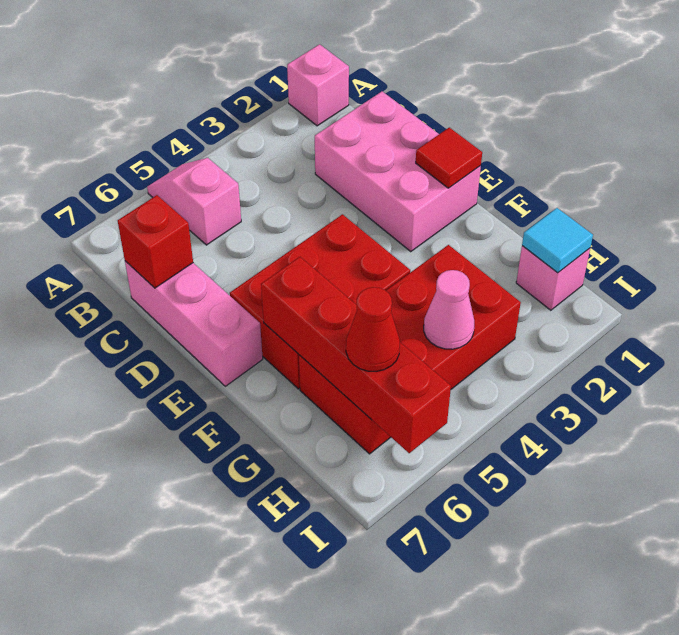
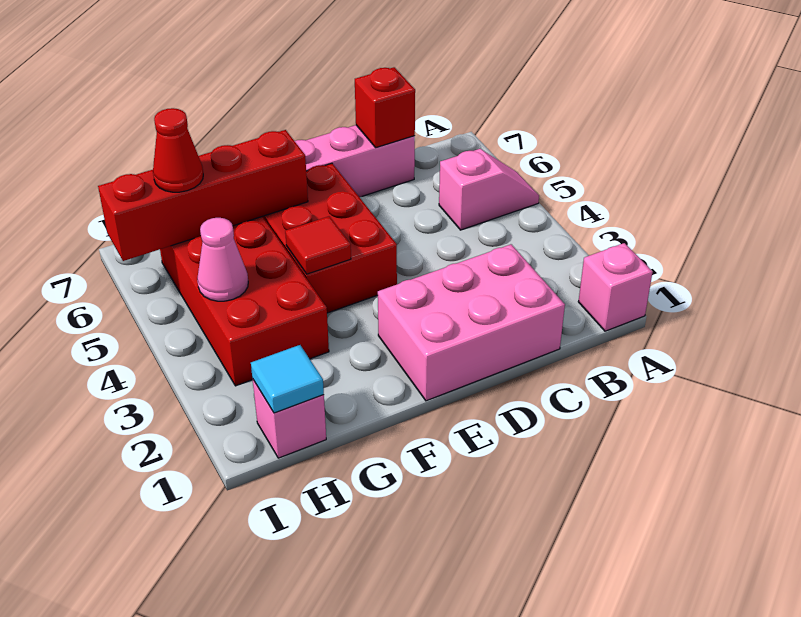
red 1x1 tile [416,128,482,188] -> red 1x1 tile moved to [285,216,351,274]

